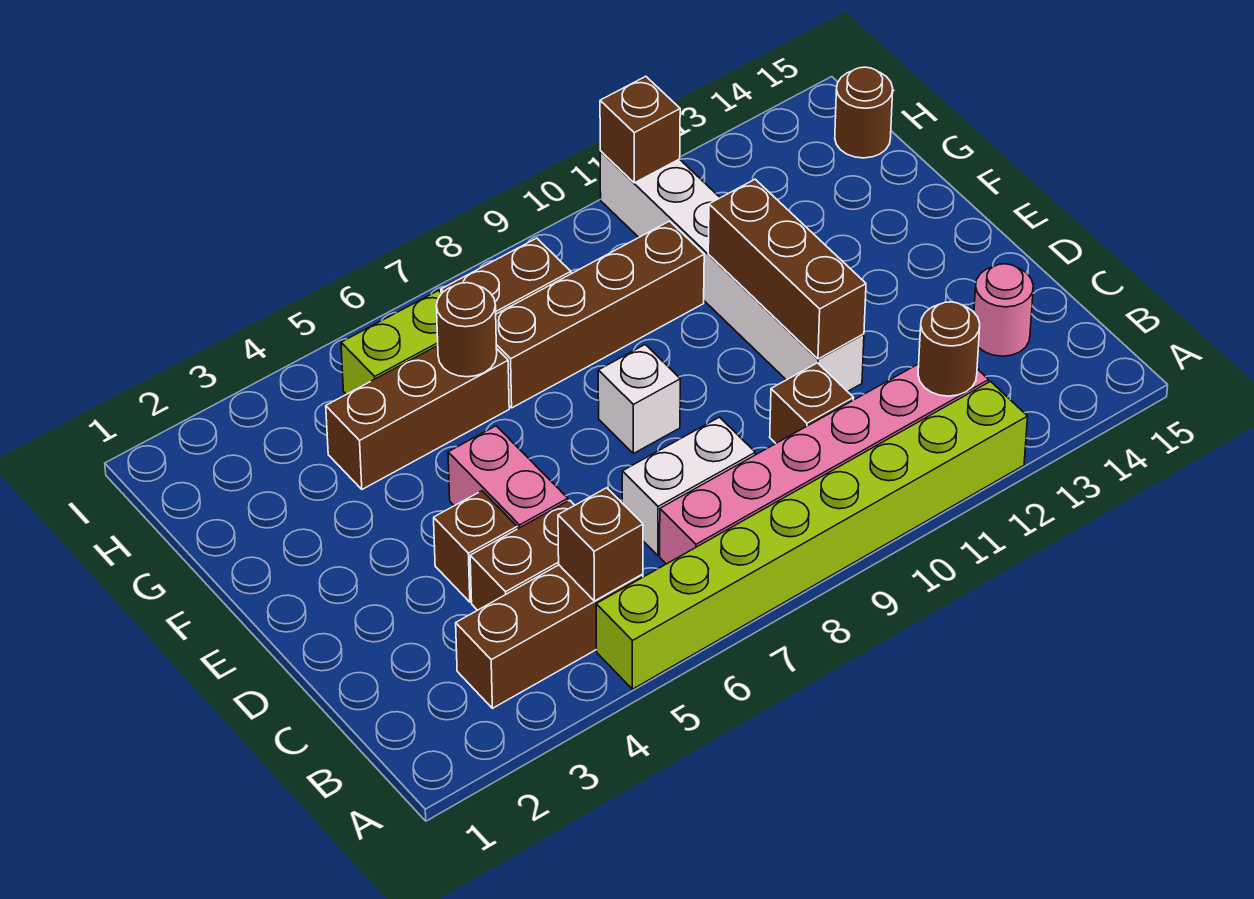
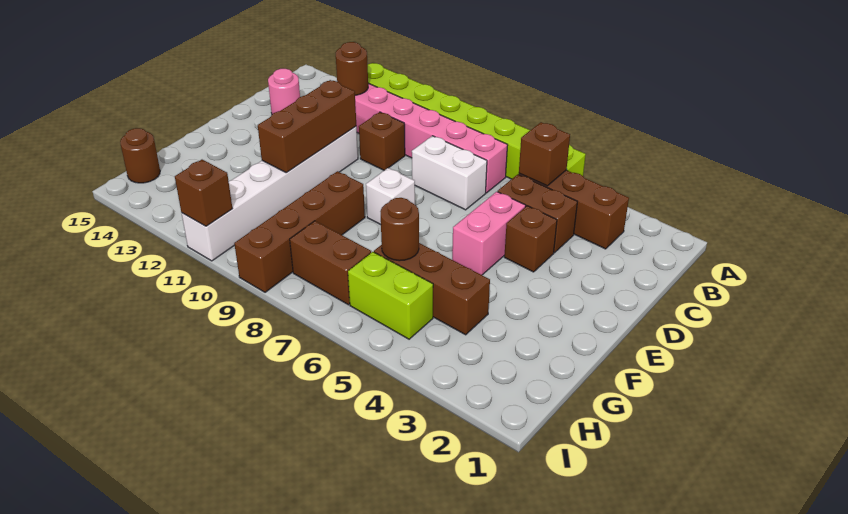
brown 1x4 brick [496,221,704,408] -> brown 1x4 brick turned to [234,171,365,292]

